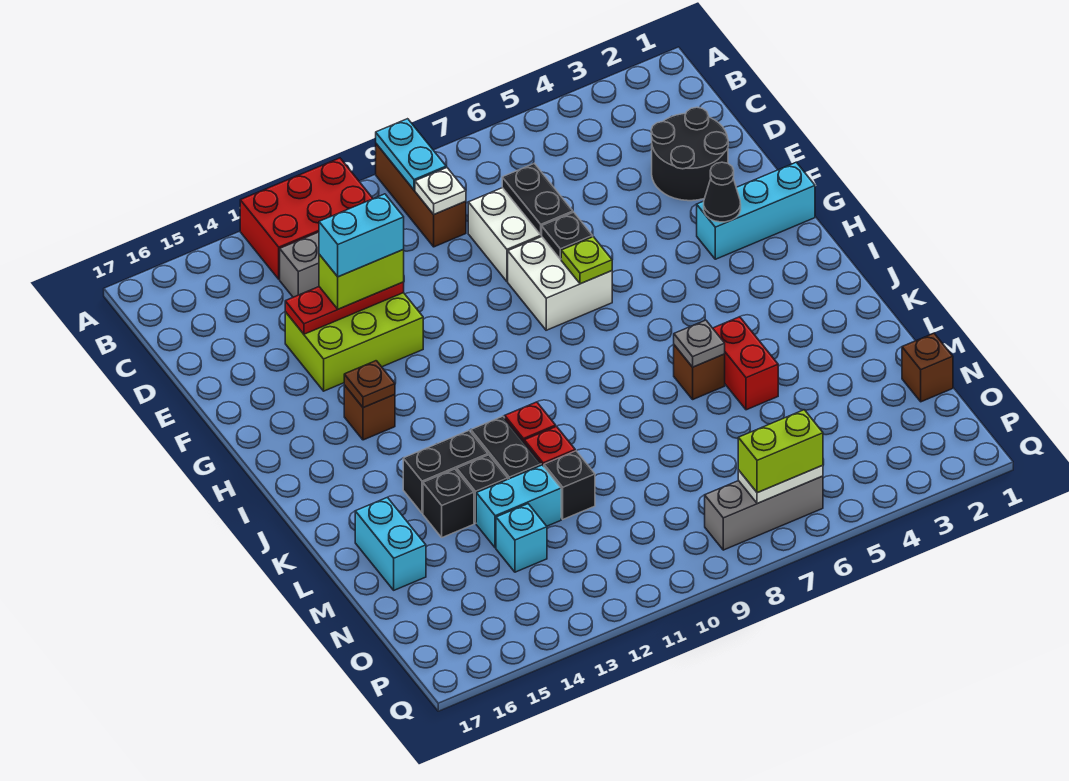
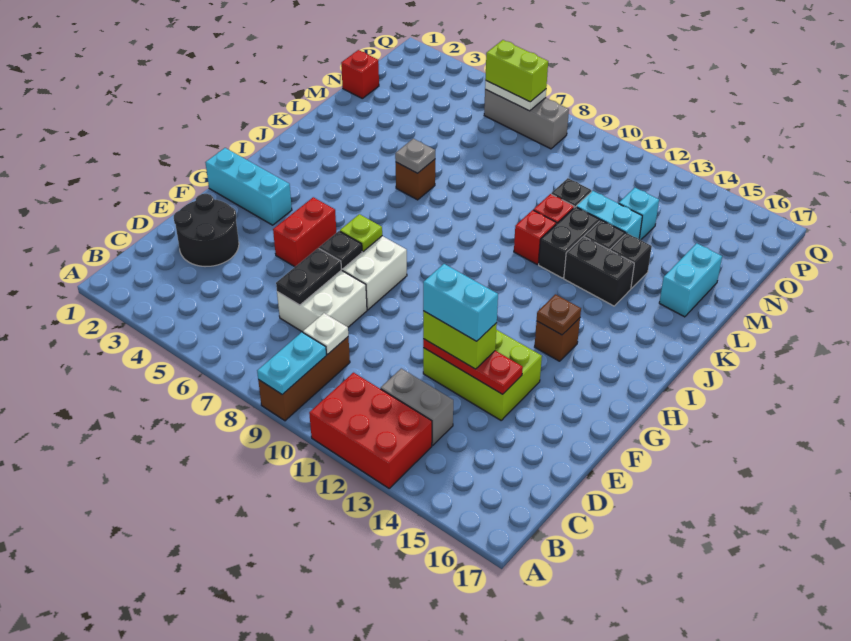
black 1x1 cone [704,162,741,222] -> none
red 1x2 brick [713,317,778,410] -> red 1x2 brick moved to [273,197,336,267]
brown 1x1 brick [902,333,953,402] -> red 1x1 brick [341,50,379,98]

